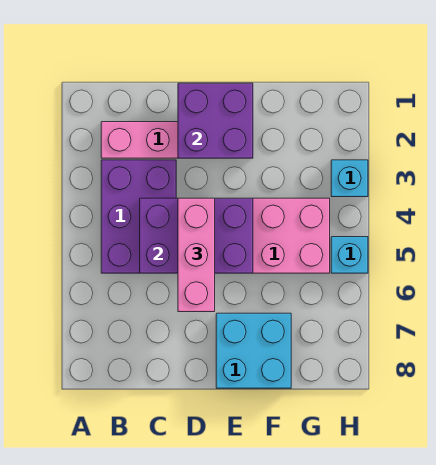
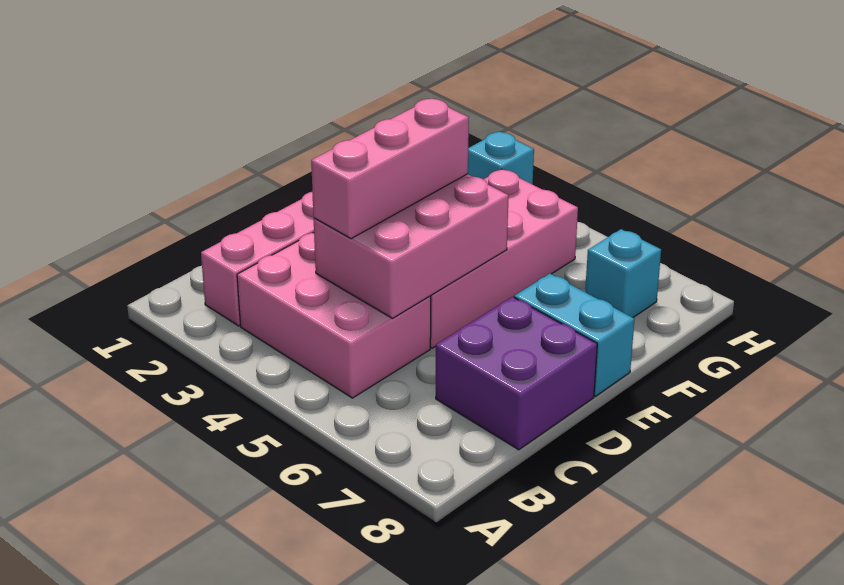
purple 2x3 brick [101,160,176,273] -> pink 2x3 brick [237,233,431,398]
purple 2x3 brick [140,198,253,273] -> pink 2x3 brick [314,174,509,318]
purple 2x2 brick [178,83,253,158] -> purple 2x2 brick moved to [436,297,597,450]
pink 1x3 brick [178,198,215,312] -> pink 1x3 brick turned to [311,99,469,239]
cyan 2x2 brick [216,313,291,388] -> cyan 1x2 brick [514,274,635,396]
cyan 1x1 brick [331,237,368,273] -> cyan 1x1 brick moved to [585,229,661,318]

